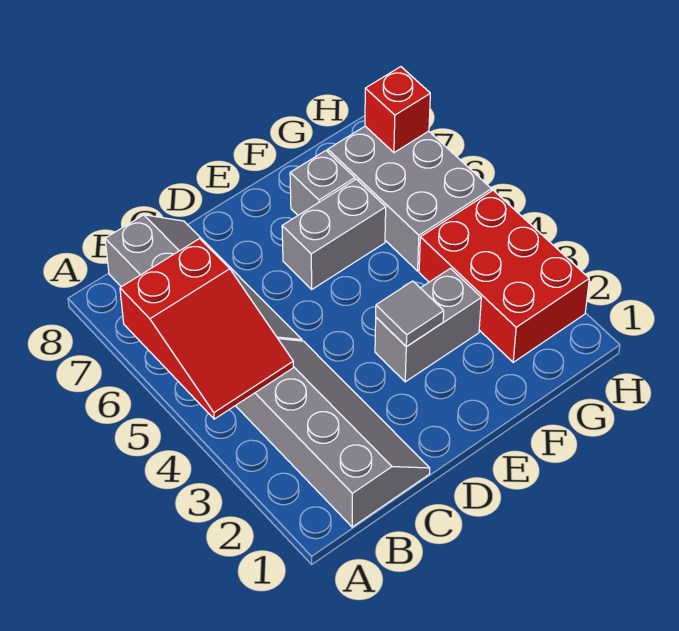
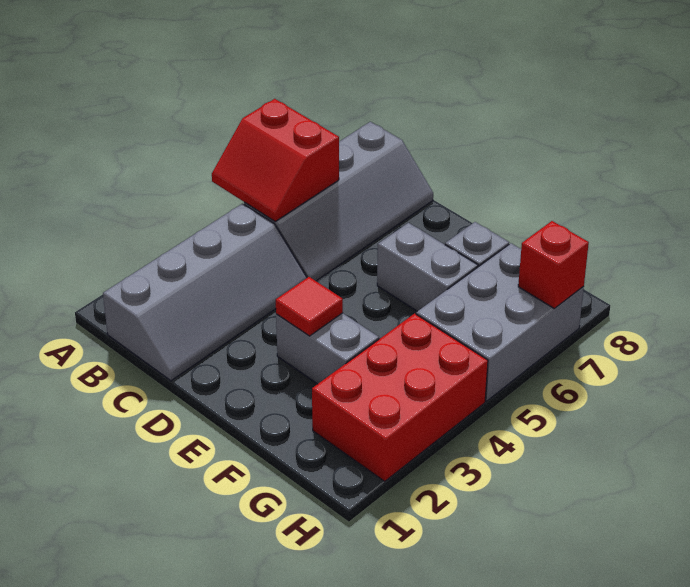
red 2x3 slope [120,238,293,419] -> red 2x2 slope [212,99,339,221]
grey 1x1 tile [376,281,444,347] -> red 1x1 tile [276,277,343,336]

